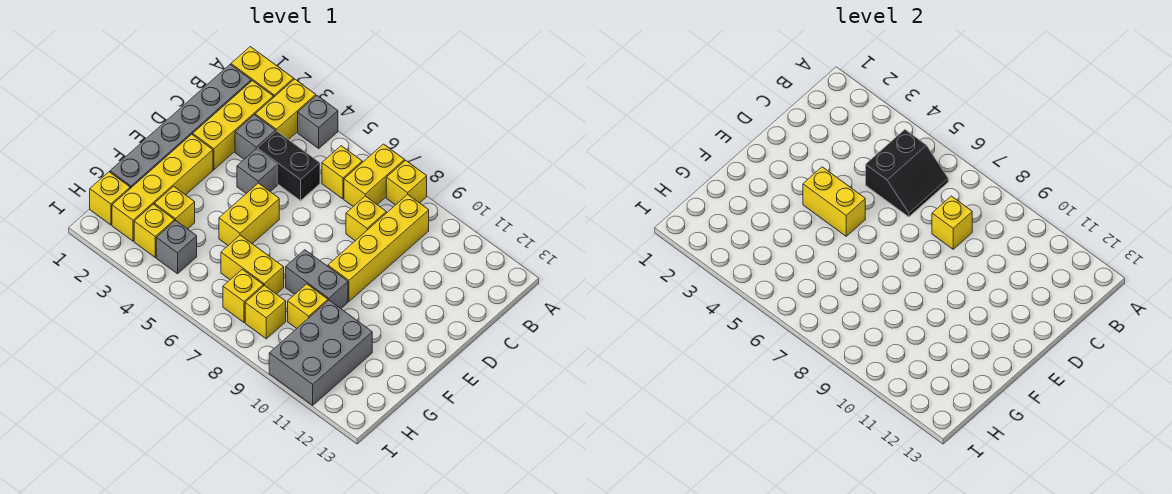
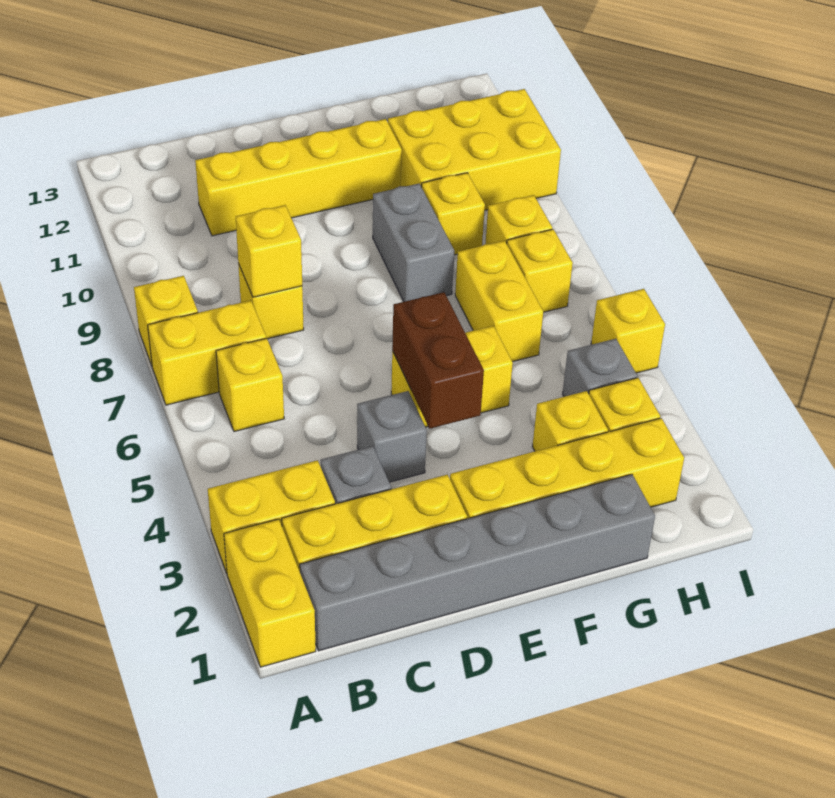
grey 1x1 brick [298,96,338,148] -> none
black 2x2 slope [866,130,948,217] -> none
yellow 1x4 brick [328,195,429,301] -> yellow 1x4 brick moved to [195,119,402,236]
black 1x2 brick [257,131,320,200] -> none
yellow 1x2 brick [803,167,865,236] -> brown 1x2 brick [392,292,484,429]
grey 2x3 brick [269,300,372,405] -> yellow 2x3 brick [388,89,561,210]
yellow 1x1 brick [90,172,130,225] -> yellow 1x1 brick moved to [591,289,665,373]

